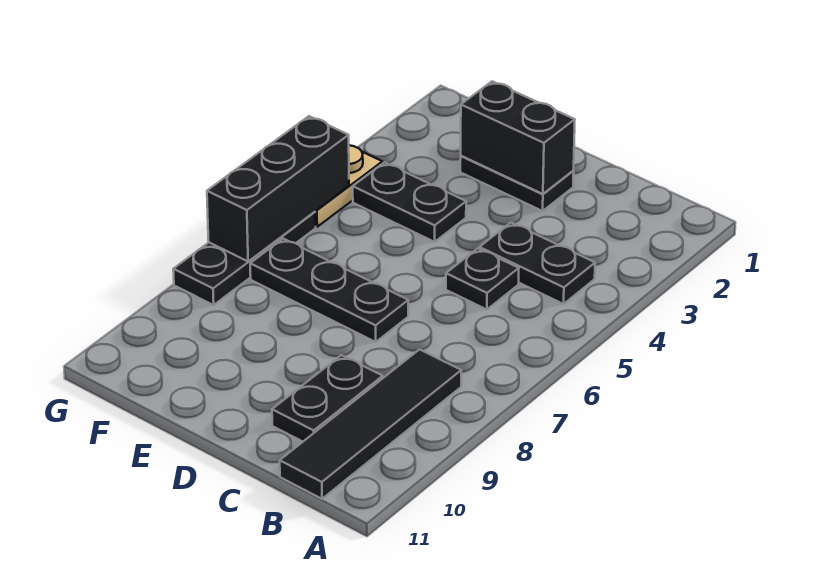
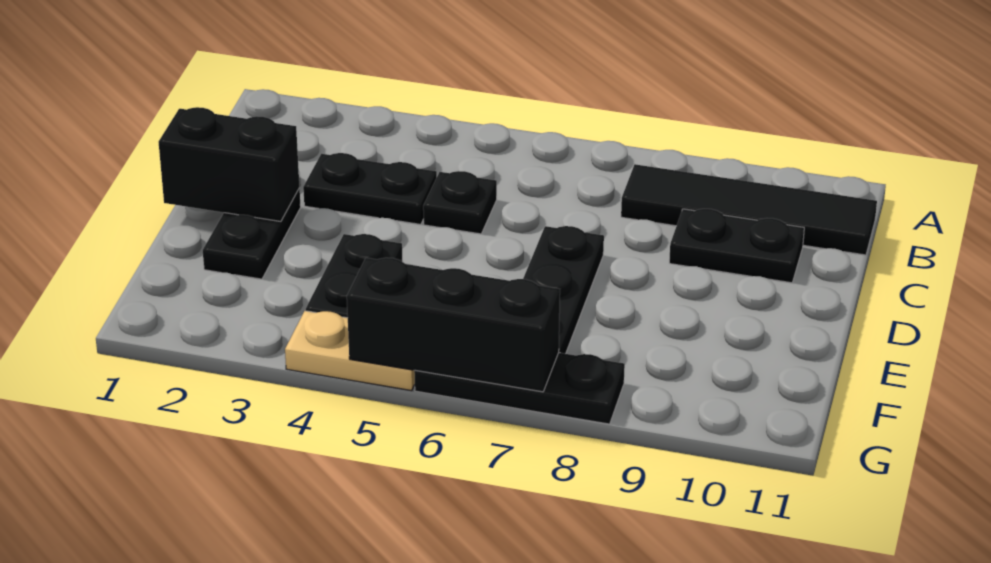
black 1x2 plate [479,223,595,304] -> black 1x2 plate turned to [303,153,437,224]
black 1x2 brick [461,81,575,194] -> black 1x2 brick turned to [159,107,299,221]

